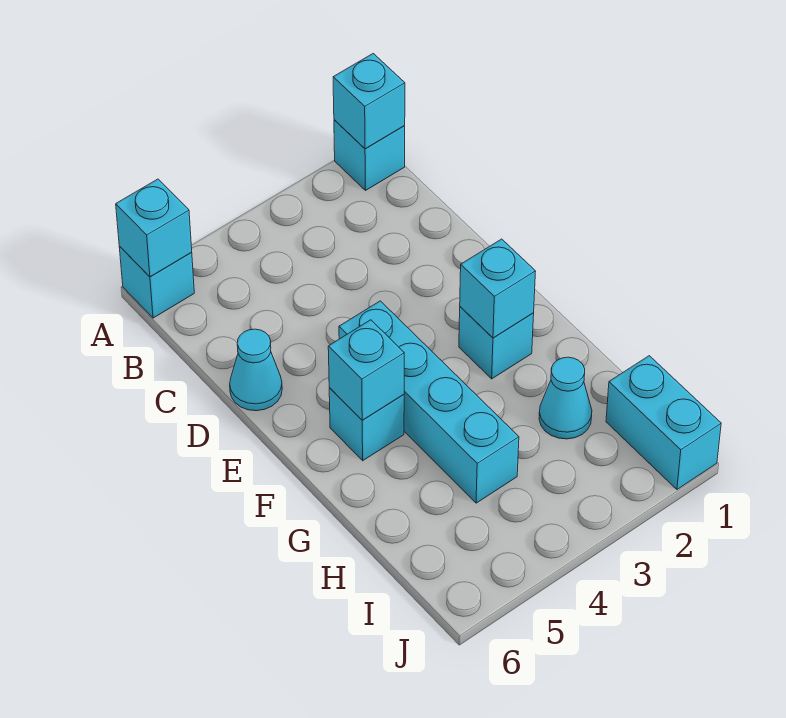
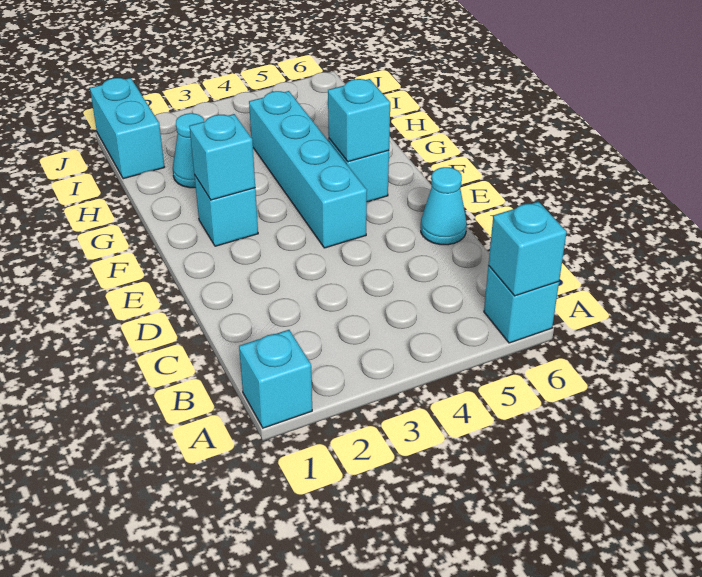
cyan 1x1 brick [333,54,405,149] -> none

